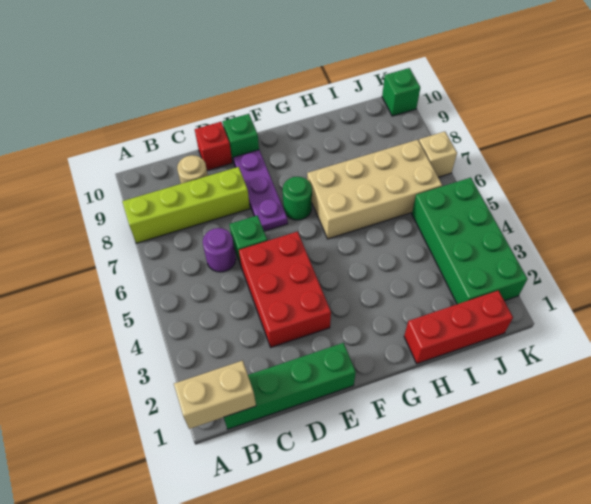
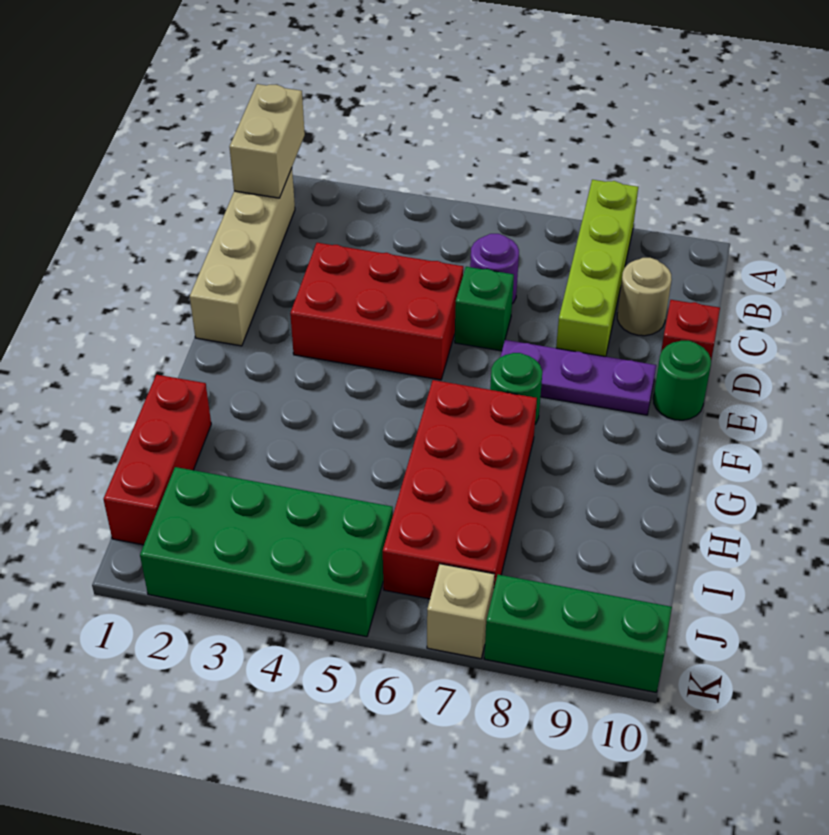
green 1x4 brick [224,343,356,429] -> tan 1x4 brick [190,168,295,346]
green 1x1 brick [223,114,259,162] -> green 1x1 round brick [653,341,711,420]
tan 2x4 brick [307,140,442,239] -> red 2x4 brick [383,380,537,599]
green 1x1 brick [382,68,420,116] -> green 1x3 brick [484,575,672,692]

